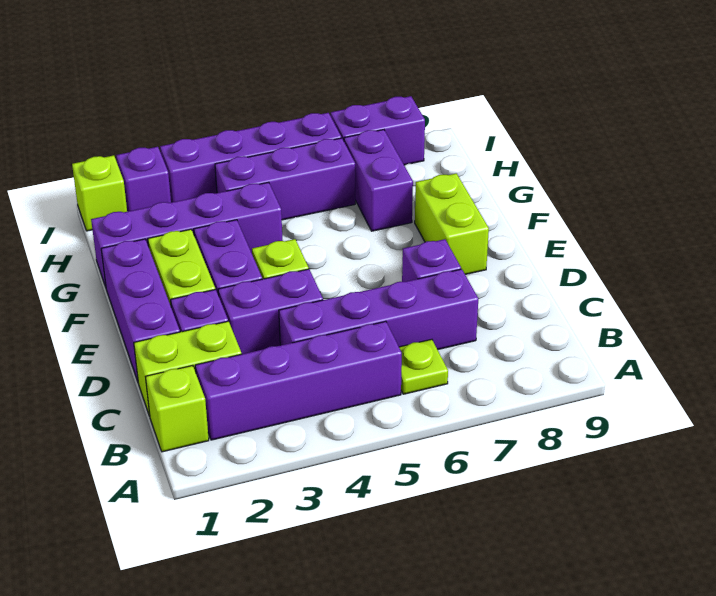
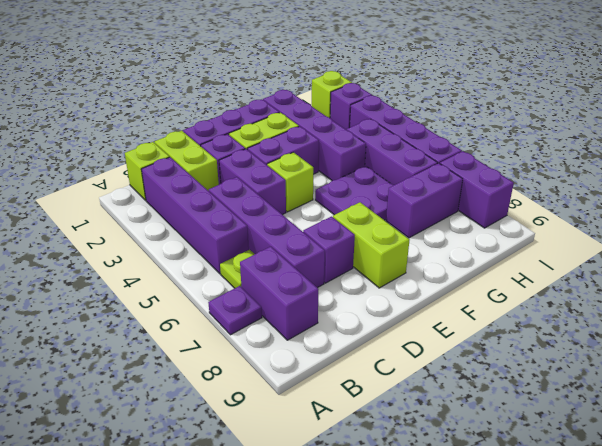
none -> purple 1x1 plate [208,286,262,335]
none -> purple 1x2 brick [240,247,318,340]
lime 1x2 brick [415,173,489,275] -> lime 1x2 brick turned to [333,202,409,288]
none -> purple 2x2 plate [315,166,394,220]

